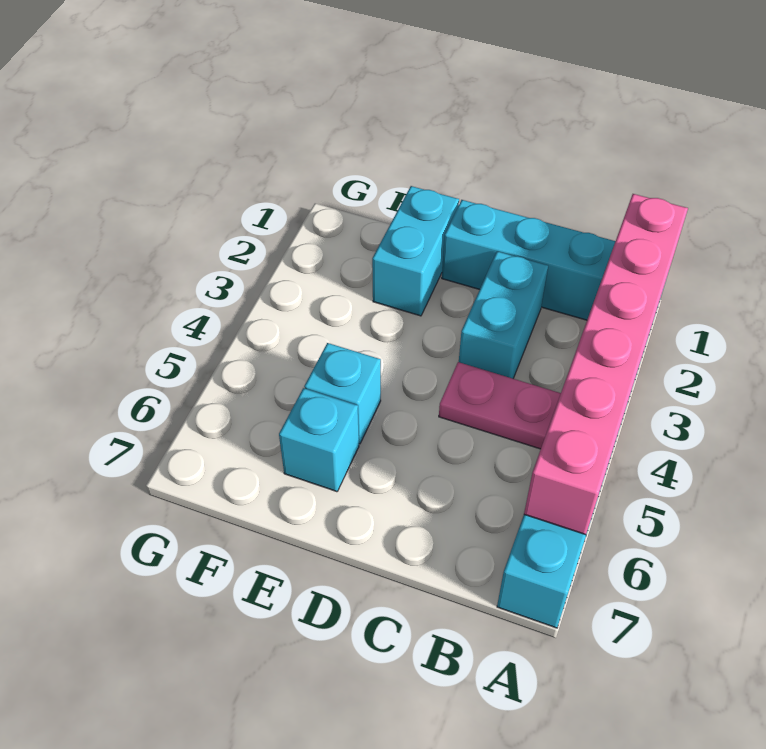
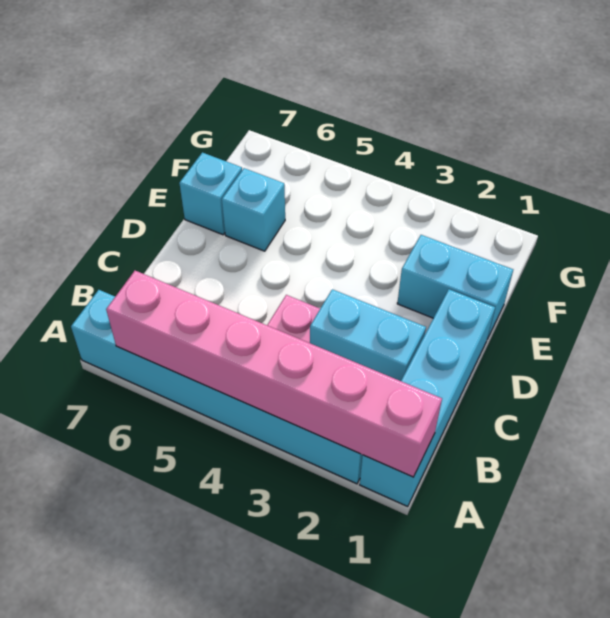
cyan 1x1 brick [304,343,381,444] -> cyan 1x1 brick moved to [179,152,242,235]

